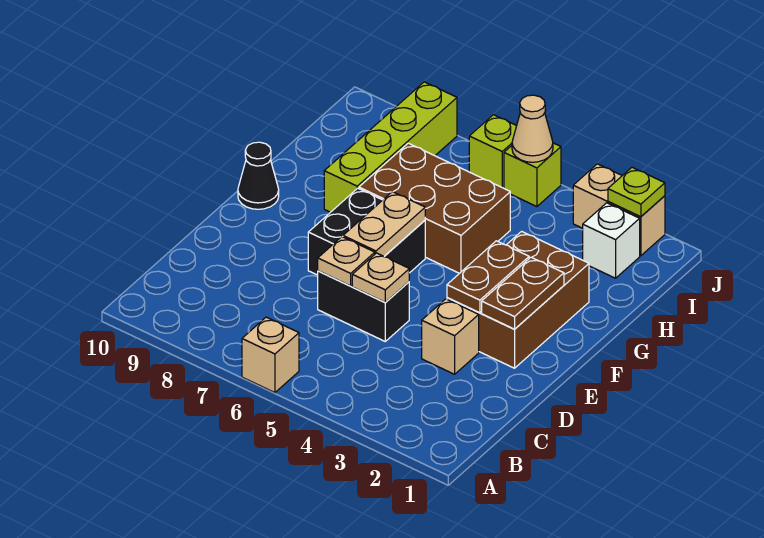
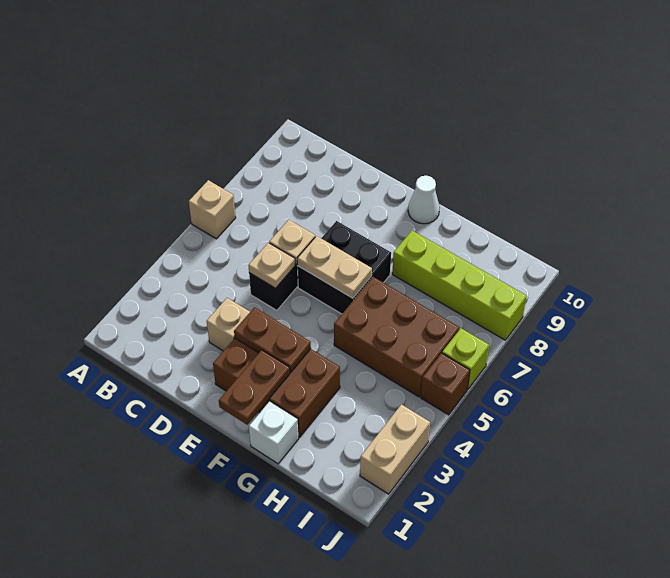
brown 1x2 plate [482,257,564,329] -> brown 1x2 plate turned to [219,350,290,425]
black 1x1 cone [238,142,279,209] -> white 1x1 cone [408,176,440,224]
brown 2x3 brick [359,143,510,273] -> brown 2x3 brick turned to [334,277,459,397]
white 1x1 brick [583,203,640,278] -> white 1x1 brick moved to [249,401,299,464]
lime 1x1 plate [608,167,665,217] -> none
lime 1x1 brick [504,143,561,207] -> brown 1x1 brick [421,353,470,415]
tan 1x1 cone [512,95,553,162] -> none

